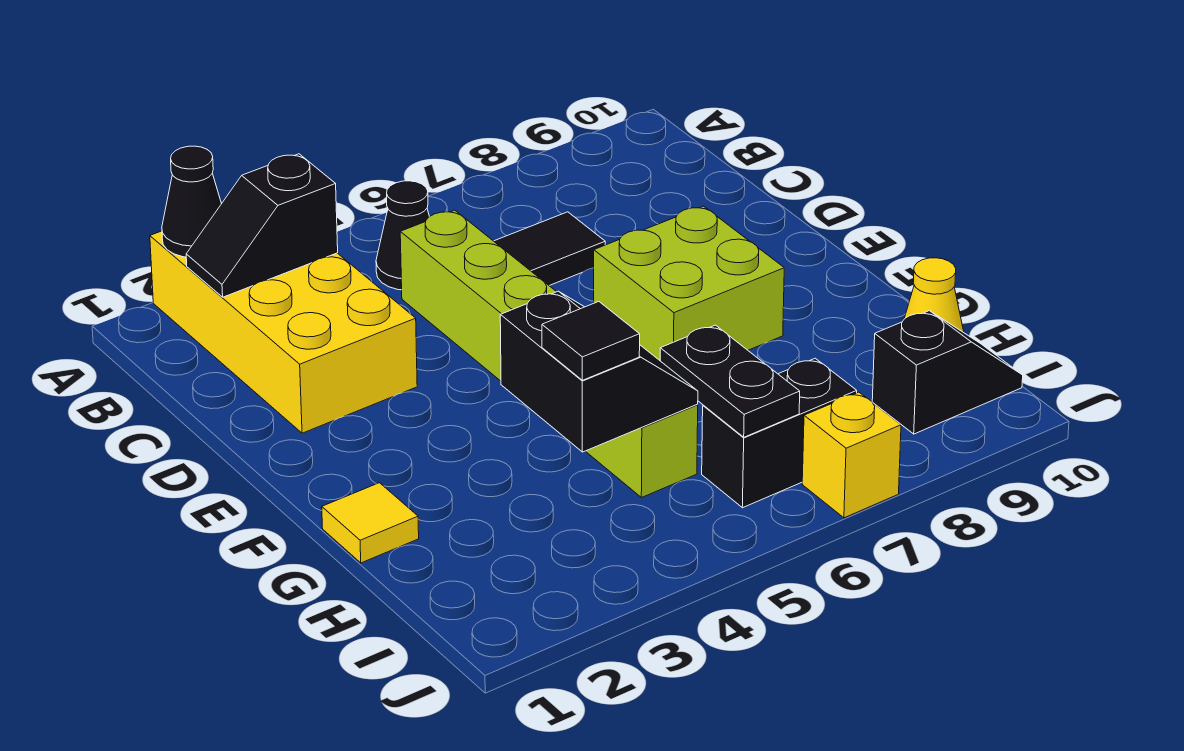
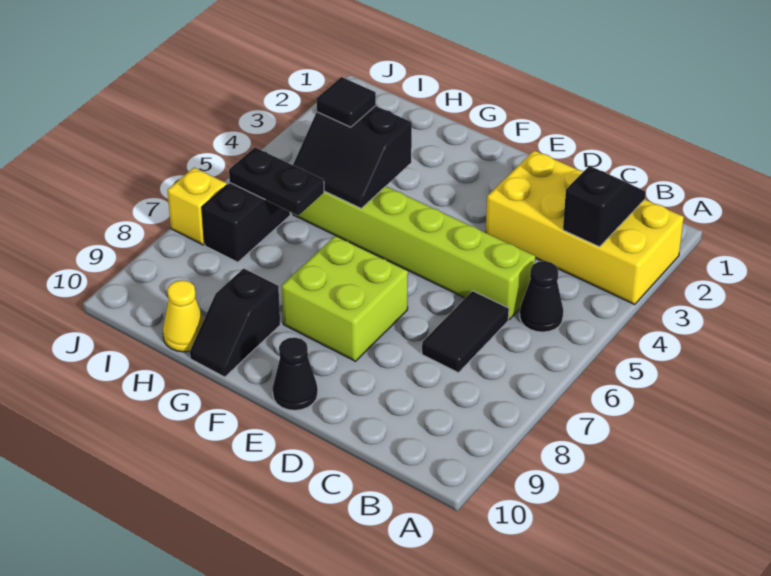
black 1x1 cone [162,146,222,257] -> black 1x1 cone moved to [273,337,318,410]
yellow 1x1 tile [322,483,419,563] -> none
black 1x2 slope [872,311,1023,434] -> black 1x2 slope moved to [190,268,280,377]

